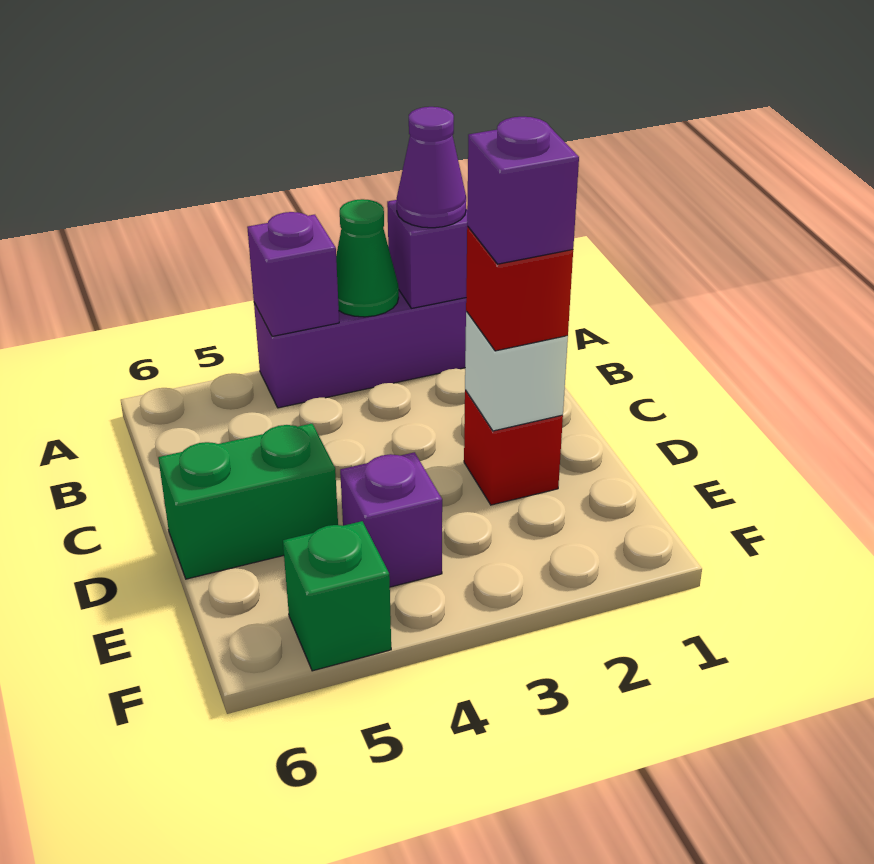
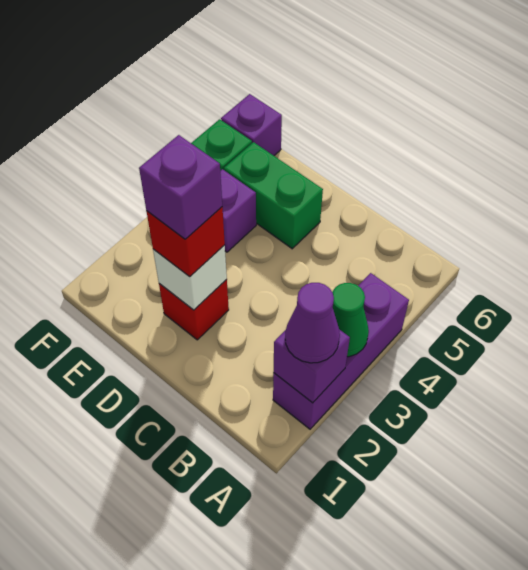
purple 1x1 brick [247,212,339,336] -> purple 1x1 brick moved to [221,94,282,156]
green 1x2 brick [158,424,338,579] -> green 1x2 brick turned to [224,142,323,249]

